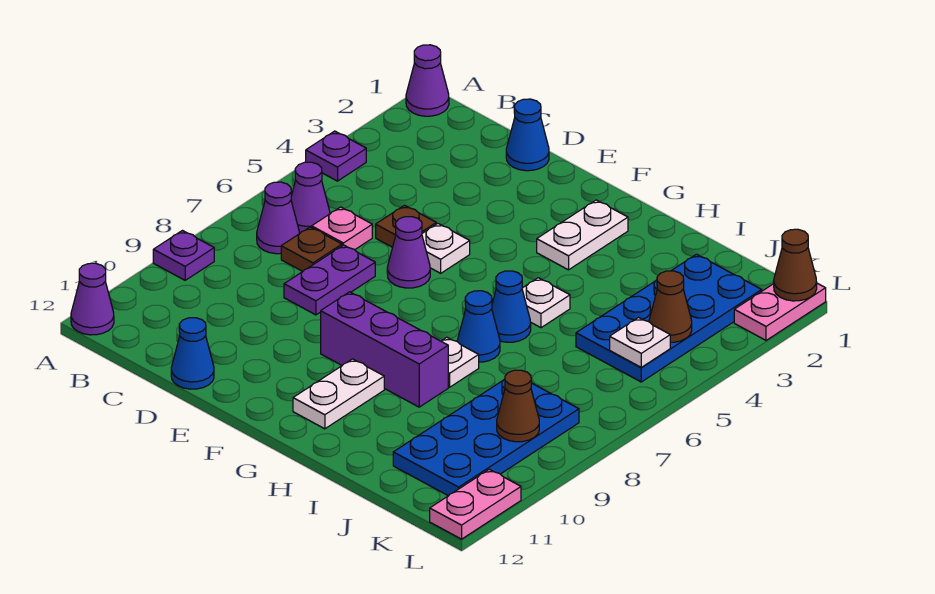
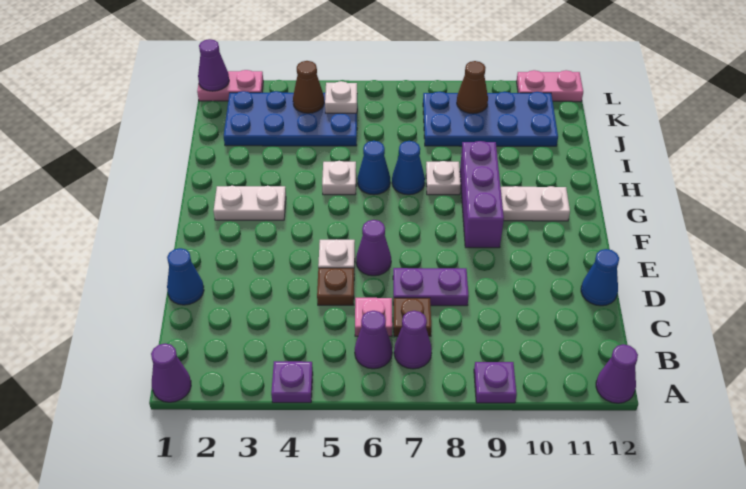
brown 1x1 cone [774,229,817,301] -> purple 1x1 cone [198,39,229,91]

